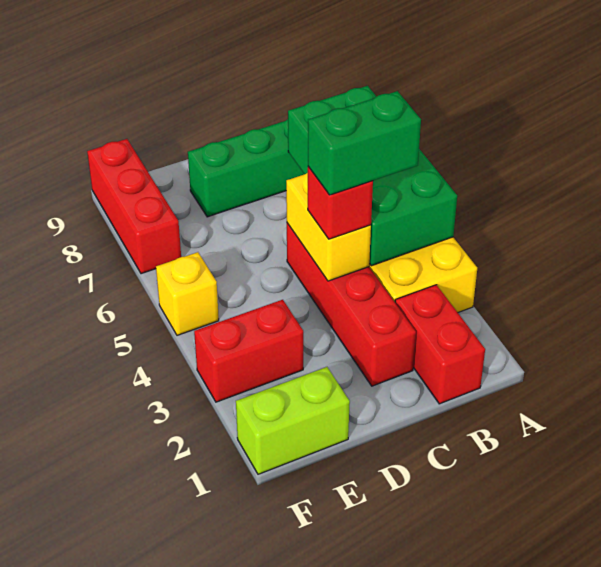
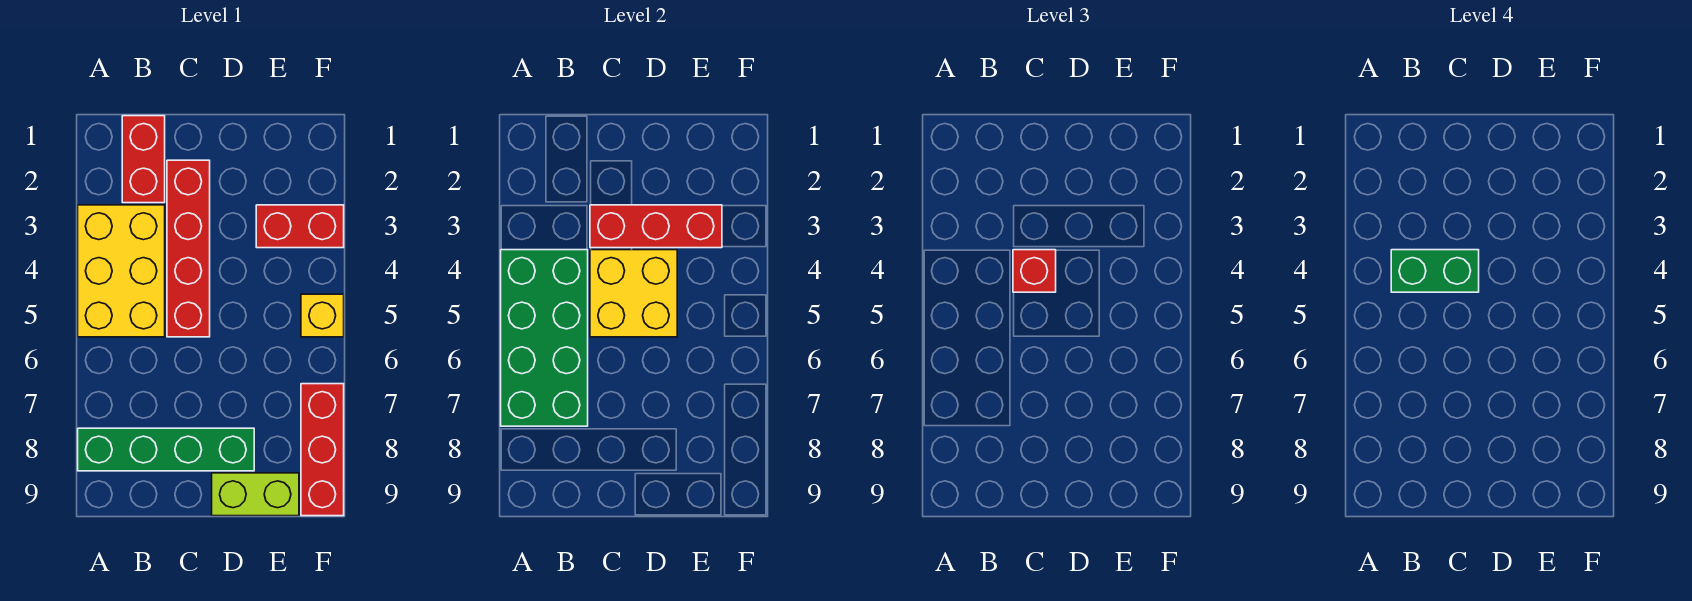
none -> red 1x3 brick [590,205,722,248]
yellow 1x2 brick [286,173,371,281] -> yellow 2x2 brick [590,250,677,337]
lime 1x2 brick [236,367,350,474] -> lime 1x2 brick moved to [212,473,299,516]

